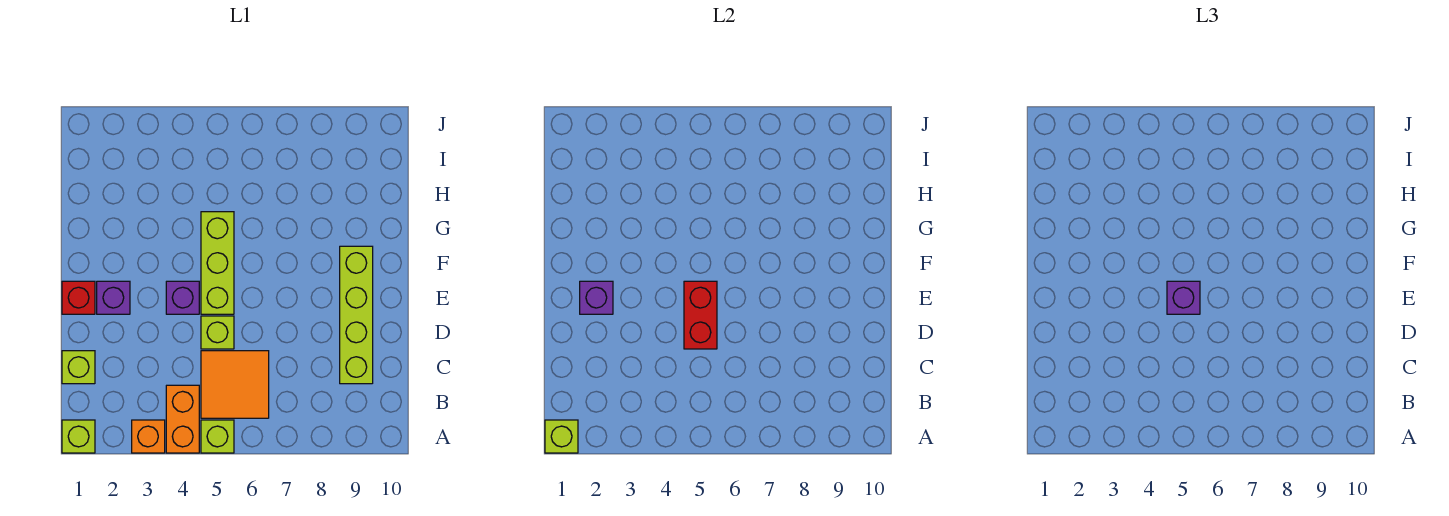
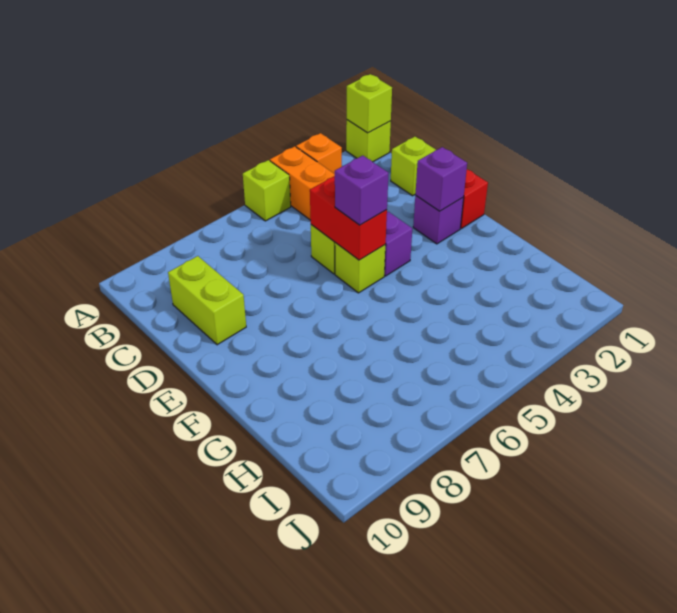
orange 2x2 tile [201,351,269,418] -> none
lime 1x4 brick [340,246,373,384] -> lime 1x2 brick [168,256,246,345]
lime 1x3 brick [201,212,234,314] -> lime 1x1 brick [335,243,386,293]

